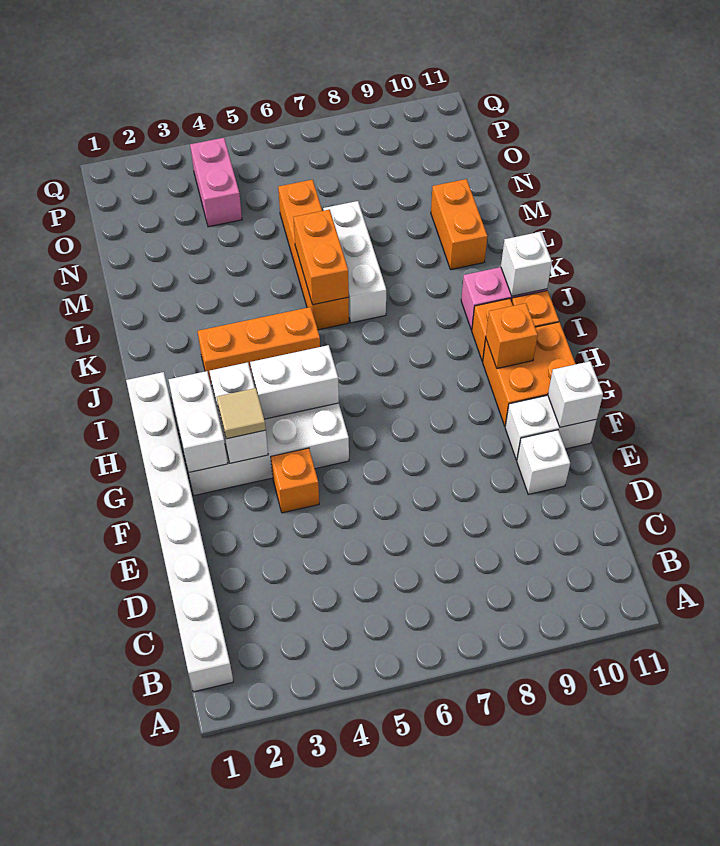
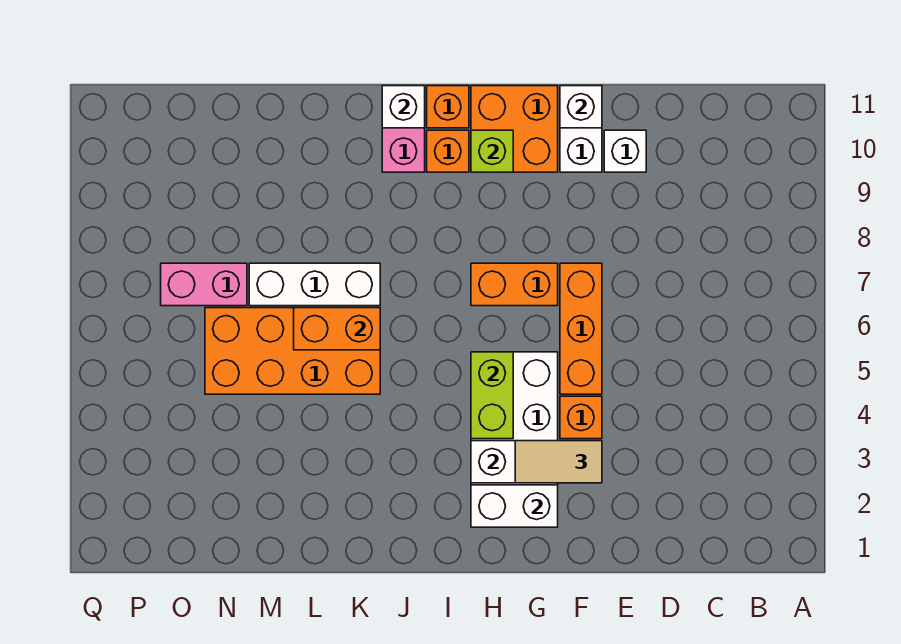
white 1x8 brick [126,372,233,692] -> none
tan 1x1 tile [217,388,266,439] -> tan 1x2 tile [515,441,602,483]
white 1x2 brick [250,345,339,419] -> lime 1x2 brick [471,352,513,439]
orange 1x1 brick [486,303,538,368] -> lime 1x1 brick [471,130,513,172]
orange 1x3 brick [197,307,320,386] -> orange 1x3 brick moved to [560,263,602,394]
orange 1x4 brick [278,180,349,330] -> orange 2x4 brick [205,308,380,394]
orange 1x2 brick [431,179,487,270] -> orange 1x2 brick moved to [471,263,558,306]
pink 1x2 brick [190,138,242,227] -> pink 1x2 brick moved to [161,263,247,306]

